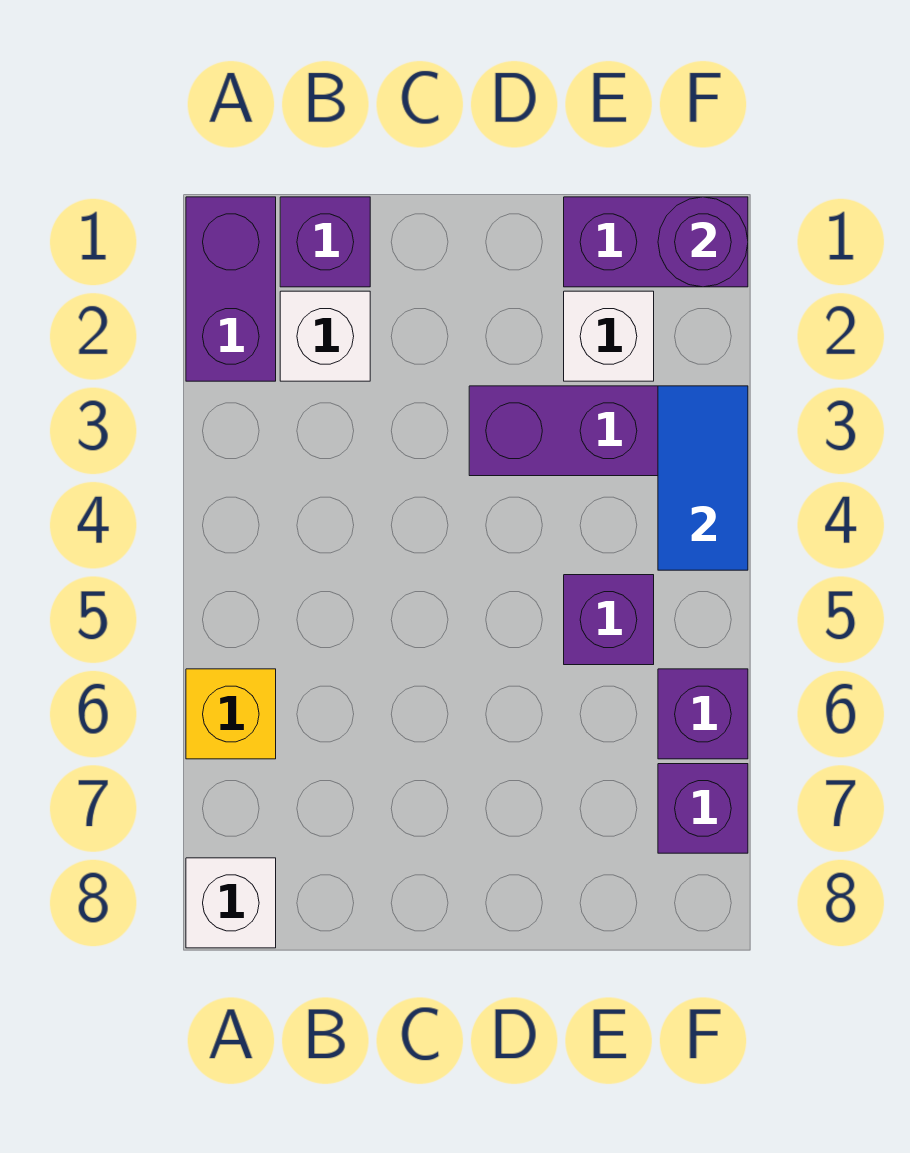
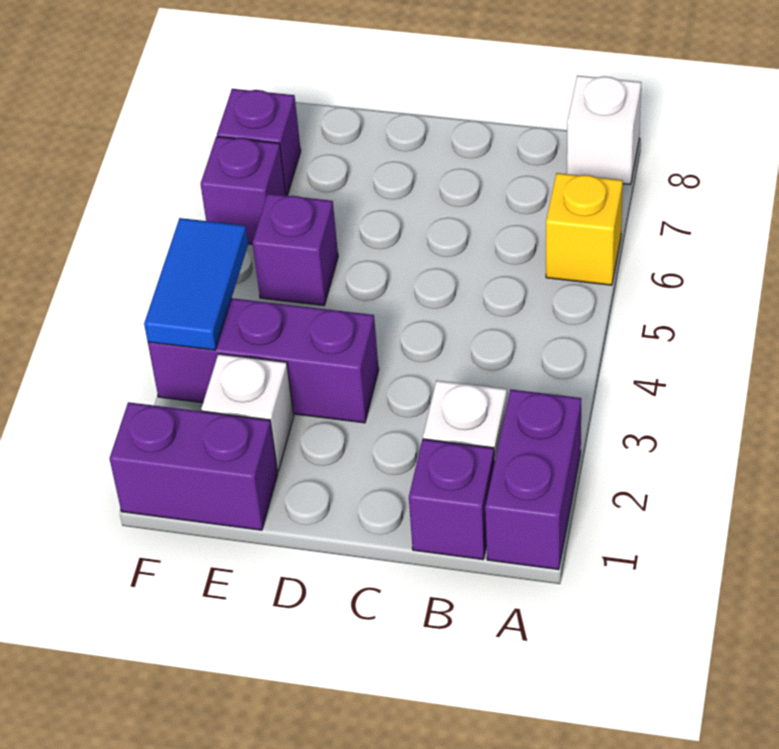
purple 1x1 round brick [658,197,748,287] -> none

